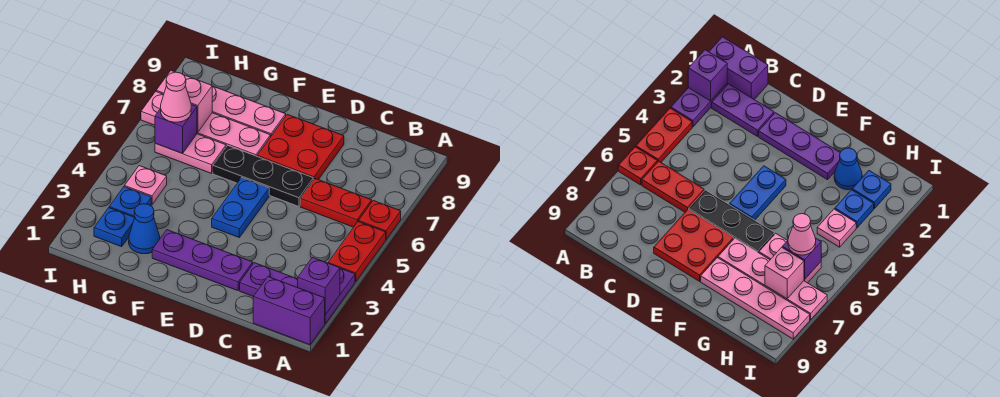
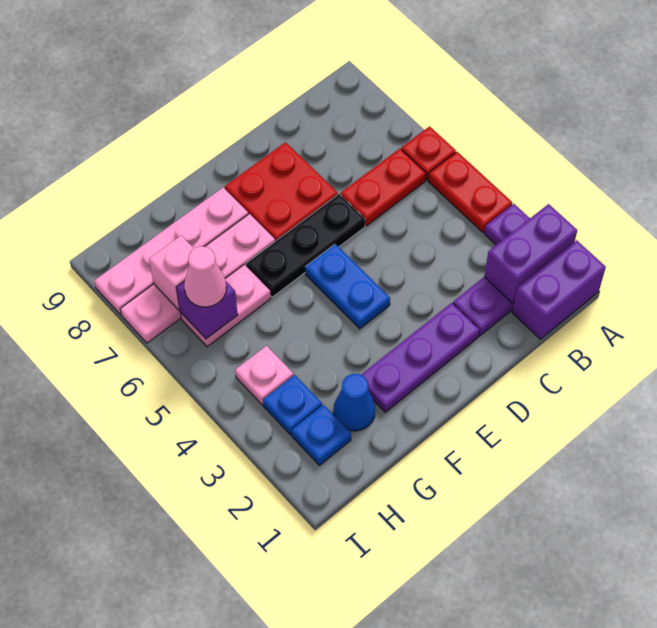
purple 1x1 brick [298,257,340,315] -> purple 1x2 brick [484,204,577,303]

